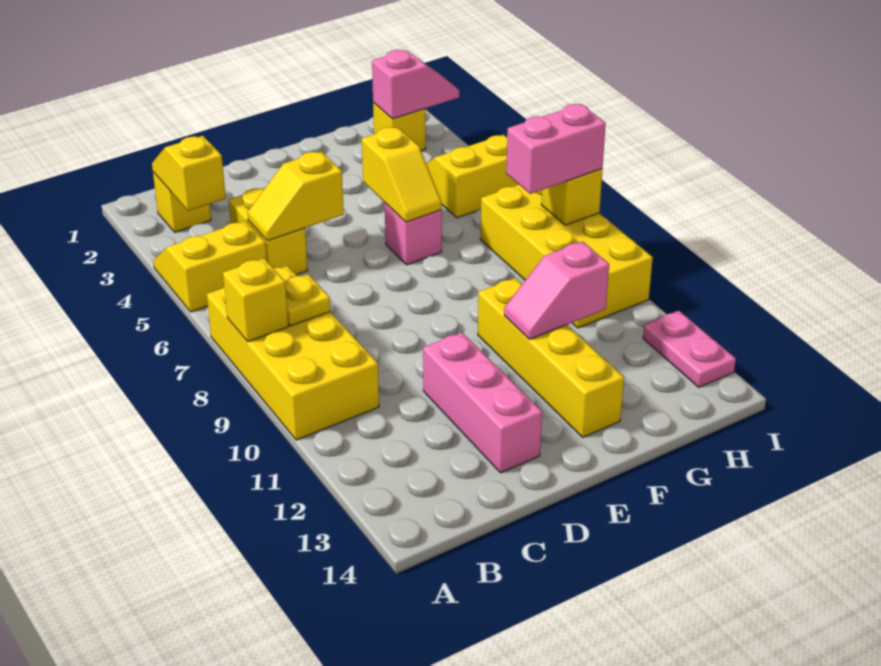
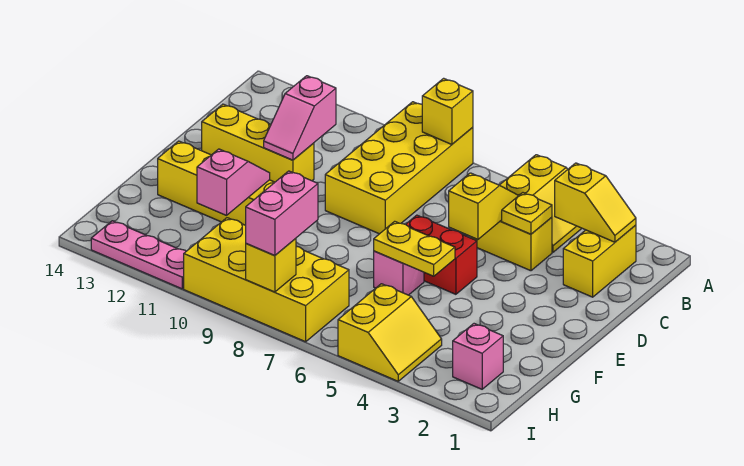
yellow 2x4 brick [207,266,379,440] -> yellow 2x4 brick turned to [325,102,473,234]
yellow 1x1 brick [153,172,211,232] -> yellow 1x2 brick [563,225,636,297]
yellow 1x1 plate [285,274,330,326] -> yellow 1x1 plate moved to [502,193,552,234]
pink 1x3 brick [423,333,542,473] -> yellow 1x3 brick [202,104,314,182]
none -> red 1x2 brick [406,215,477,294]
yellow 1x2 slope [362,127,442,222] -> yellow 1x2 plate [374,221,455,276]
yellow 1x1 brick [373,102,426,151] -> pink 1x1 brick [453,324,503,389]
pink 1x2 slope [372,50,459,119] -> pink 1x2 slope moved to [264,76,336,160]
pink 1x2 plate [643,311,736,387] -> pink 1x3 plate [91,221,186,289]

